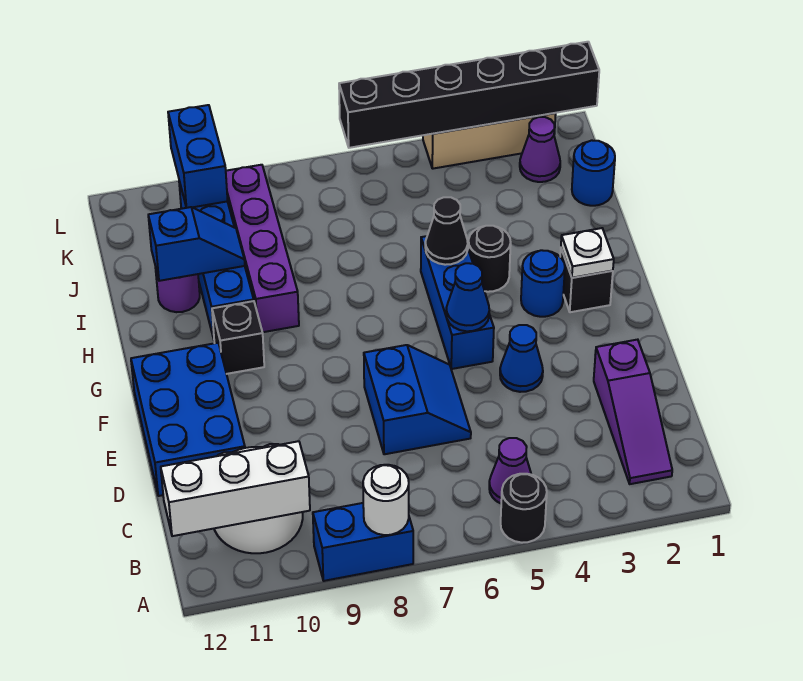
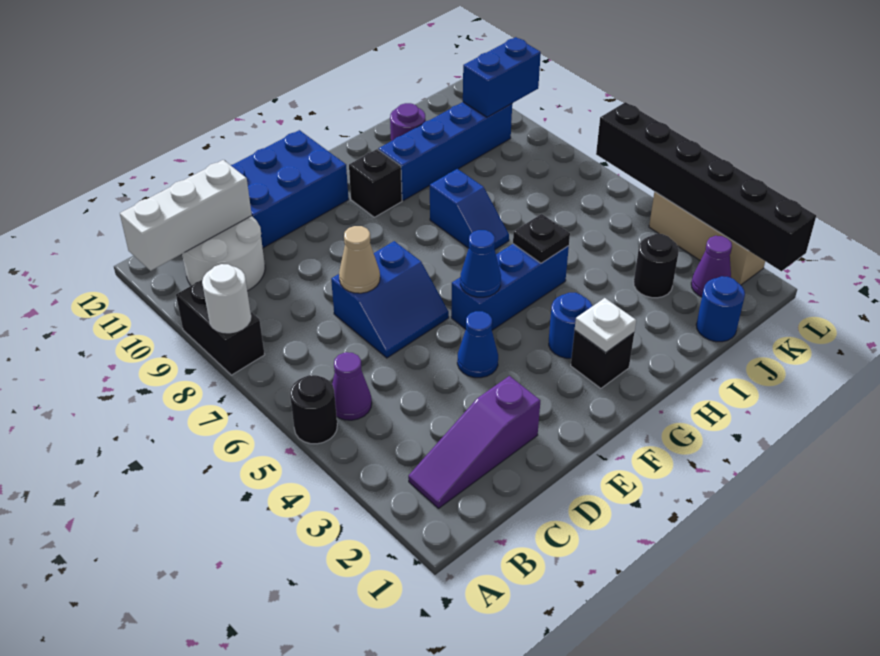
blue 1x2 brick [313,503,413,581] -> black 1x2 brick [176,280,265,375]
white 1x3 brick [161,441,310,536] -> white 1x3 brick turned to [120,160,252,271]
none -> tan 1x1 cone [339,226,380,293]
black 1x1 round brick [468,226,511,292] -> black 1x1 round brick moved to [634,234,679,298]
black 1x1 cone [425,197,468,265] -> black 1x1 plate [513,214,570,263]
purple 1x4 brick [226,165,299,332] -> none
blue 1x2 slope [148,207,245,281] -> blue 1x2 slope moved to [430,169,509,249]

